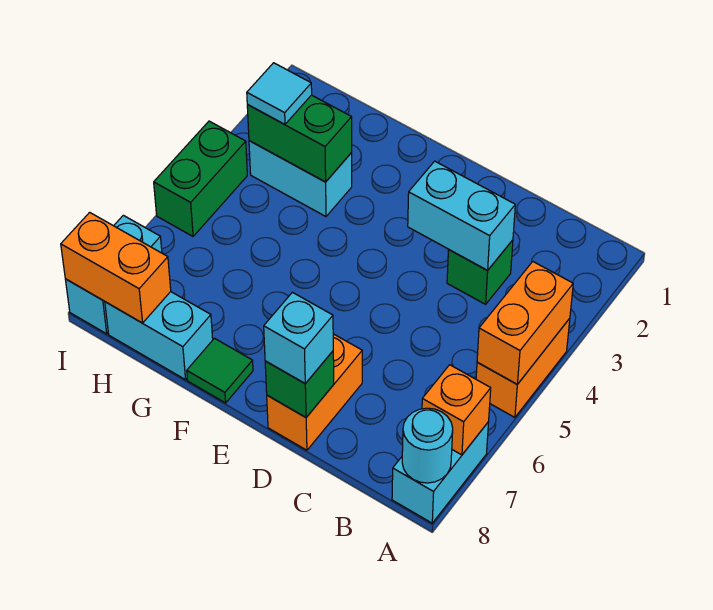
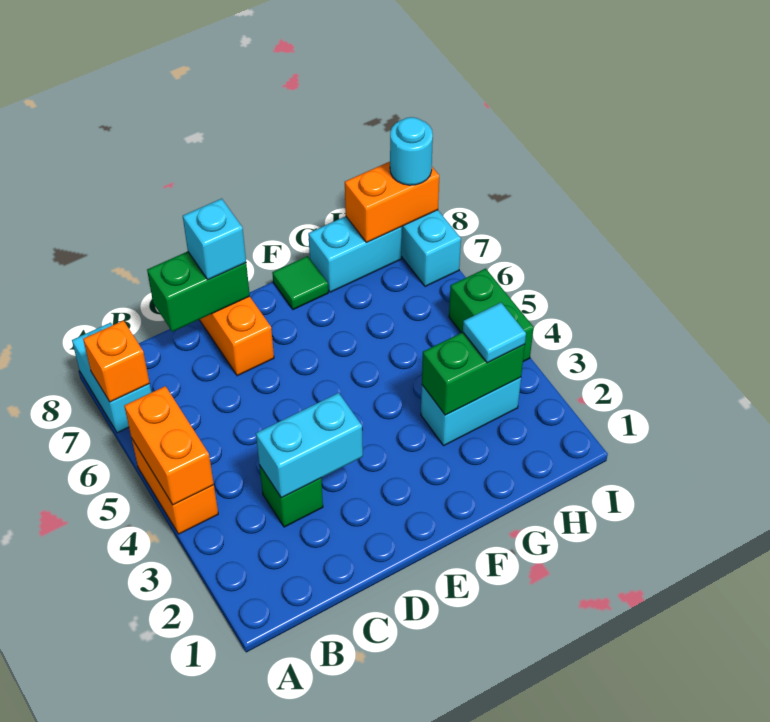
cyan 1x1 round brick [402,408,453,483] -> cyan 1x1 round brick moved to [390,117,433,185]
green 1x1 brick [265,351,334,417] -> green 1x2 brick [147,251,250,332]

